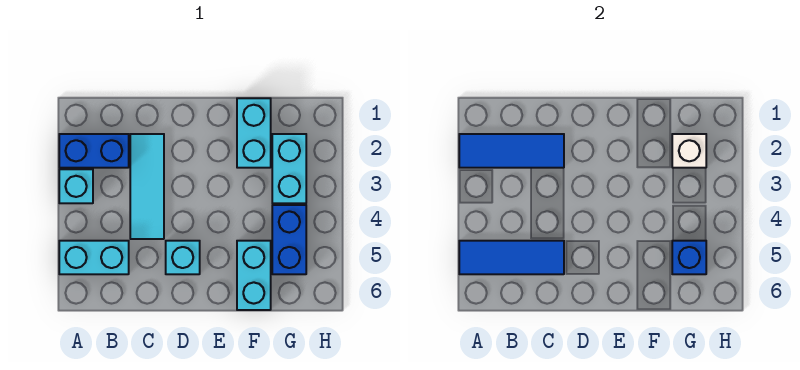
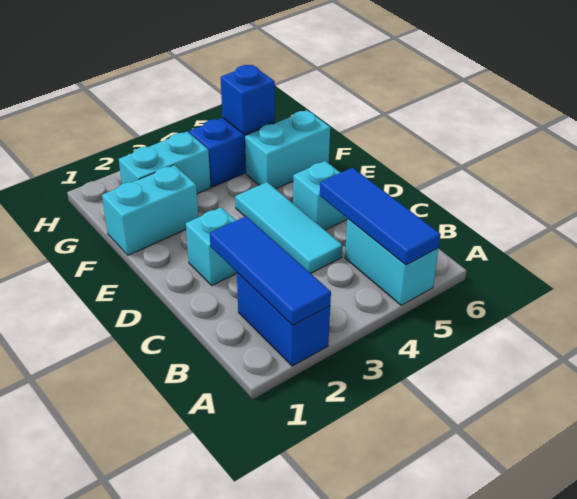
cyan 1x1 brick [59,169,93,203] -> cyan 1x1 brick moved to [186,207,237,285]
cyan 1x3 tile [130,134,164,239] -> cyan 1x3 tile turned to [235,182,343,273]
white 1x1 brick [672,134,706,168] -> none

